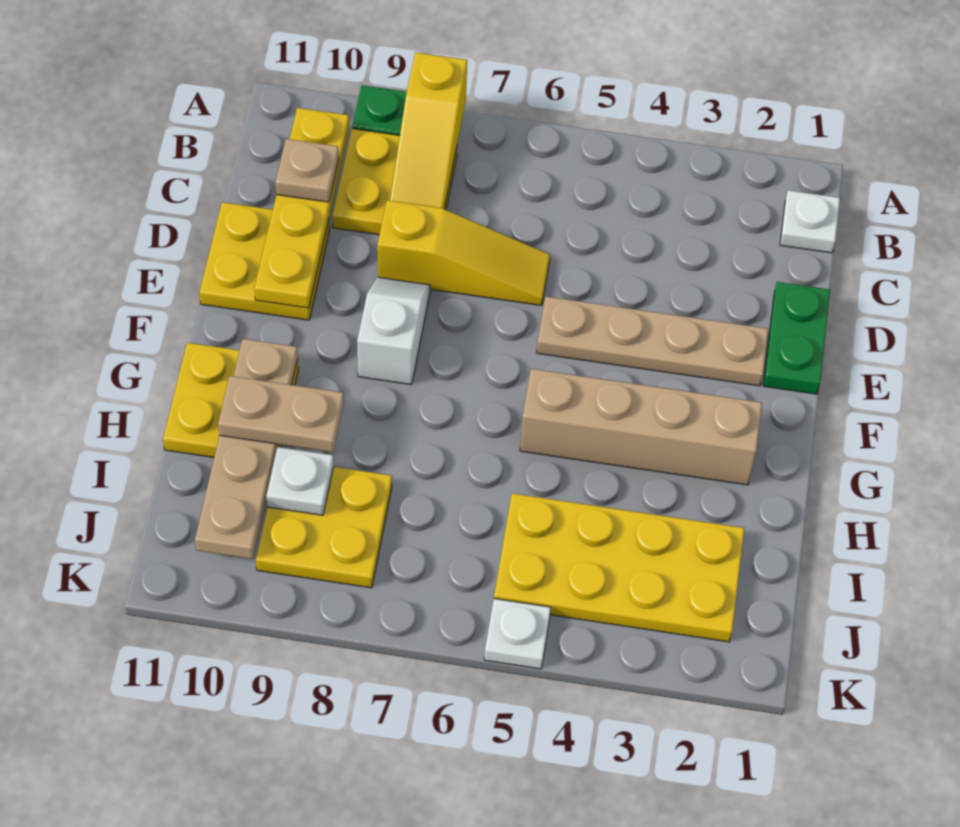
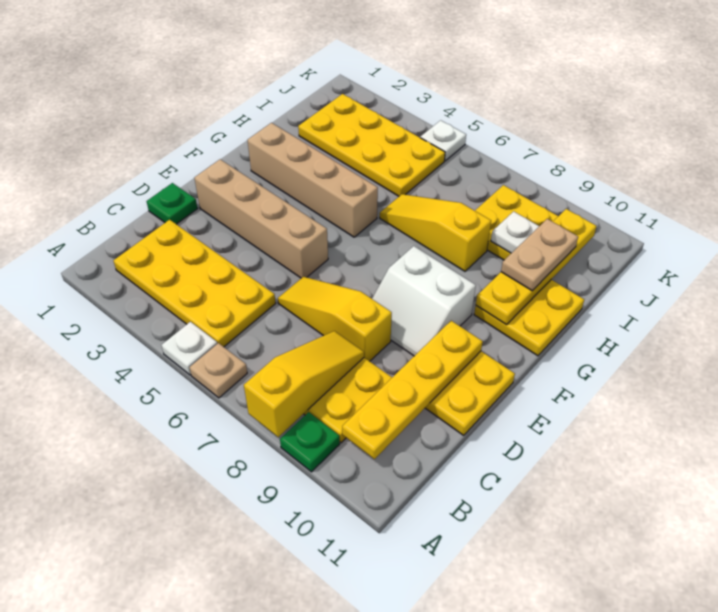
white 1x1 plate [780,190,840,253] -> white 1x1 plate moved to [161,322,217,375]
none -> yellow 2x4 plate [113,220,276,347]
tan 1x1 plate [276,139,339,202] -> tan 1x1 plate moved to [190,343,247,398]
green 1x2 plate [763,282,830,394] -> green 1x1 plate [147,183,197,224]
tan 1x4 plate [537,297,768,386] -> tan 1x4 brick [194,159,328,278]
white 1x2 slope [357,277,430,385] -> white 2x2 slope [372,246,476,356]
tan 1x4 plate [195,339,298,559] -> yellow 1x4 plate [476,209,597,325]
none -> yellow 1x3 slope [380,194,491,271]
tan 1x2 plate [218,376,344,452] -> tan 1x2 plate turned to [501,219,578,291]

